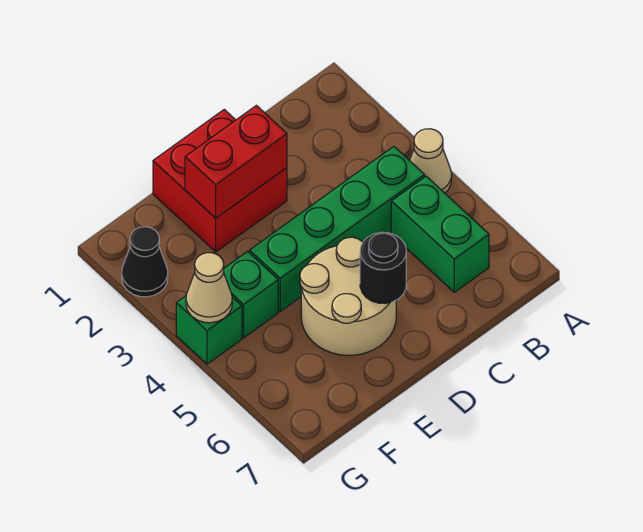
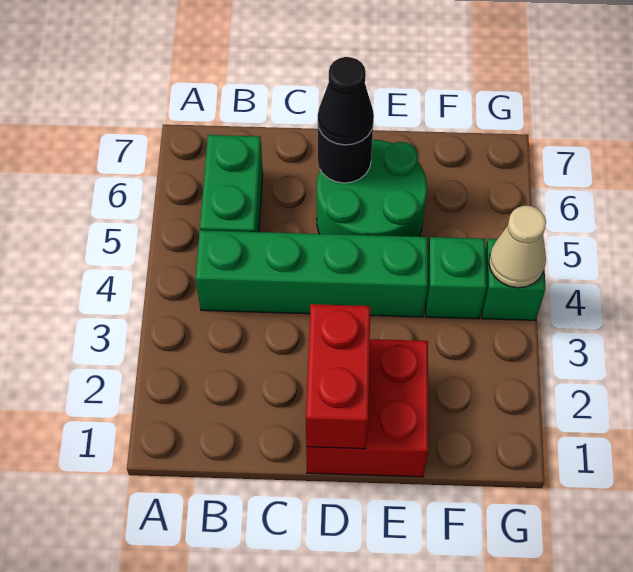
tan 1x1 cone [410,129,452,193] -> none
red 1x2 brick [185,105,287,218] -> red 1x2 brick turned to [306,304,370,449]
tan 2x2 round brick [300,237,396,355] -> green 2x2 round brick [317,139,427,237]
black 1x1 cone [122,227,168,297] -> black 1x1 cone moved to [318,57,374,145]

